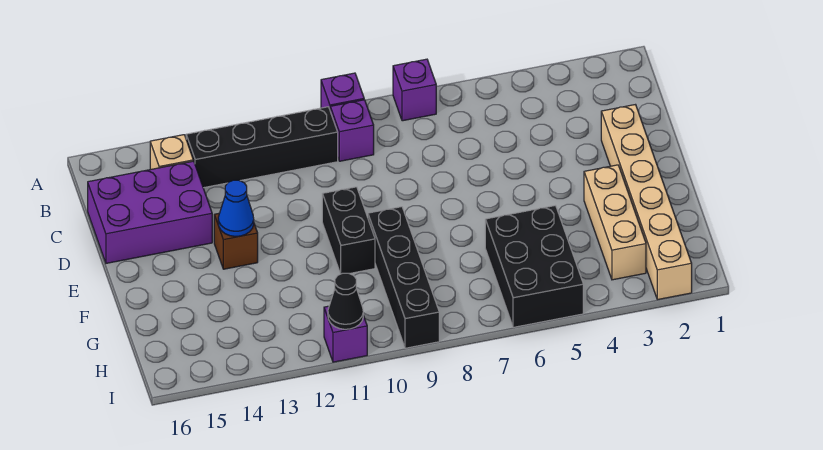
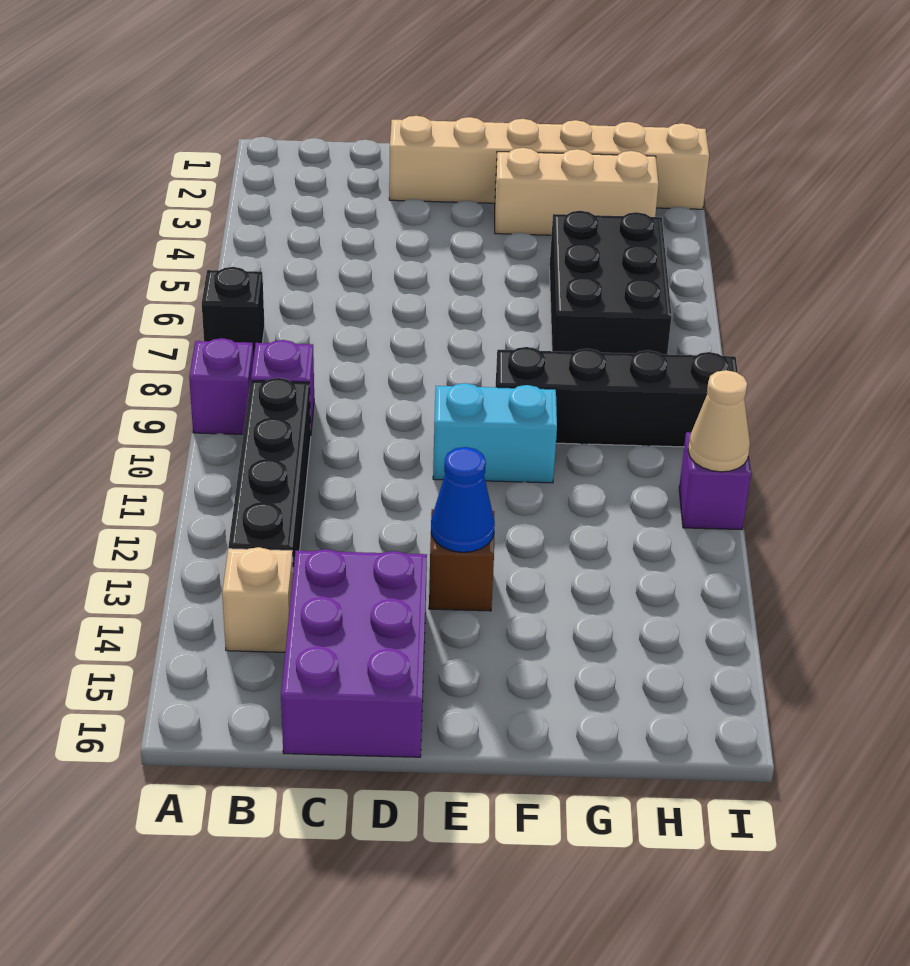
purple 1x1 brick [393,59,436,121] -> black 1x1 brick [202,267,265,359]
black 1x2 brick [322,187,375,274] -> cyan 1x2 brick [433,383,557,483]
black 2x3 brick [485,206,583,327] -> black 2x3 brick turned to [549,211,672,354]
black 1x1 cone [328,273,363,329] -> tan 1x1 cone [688,370,750,472]

